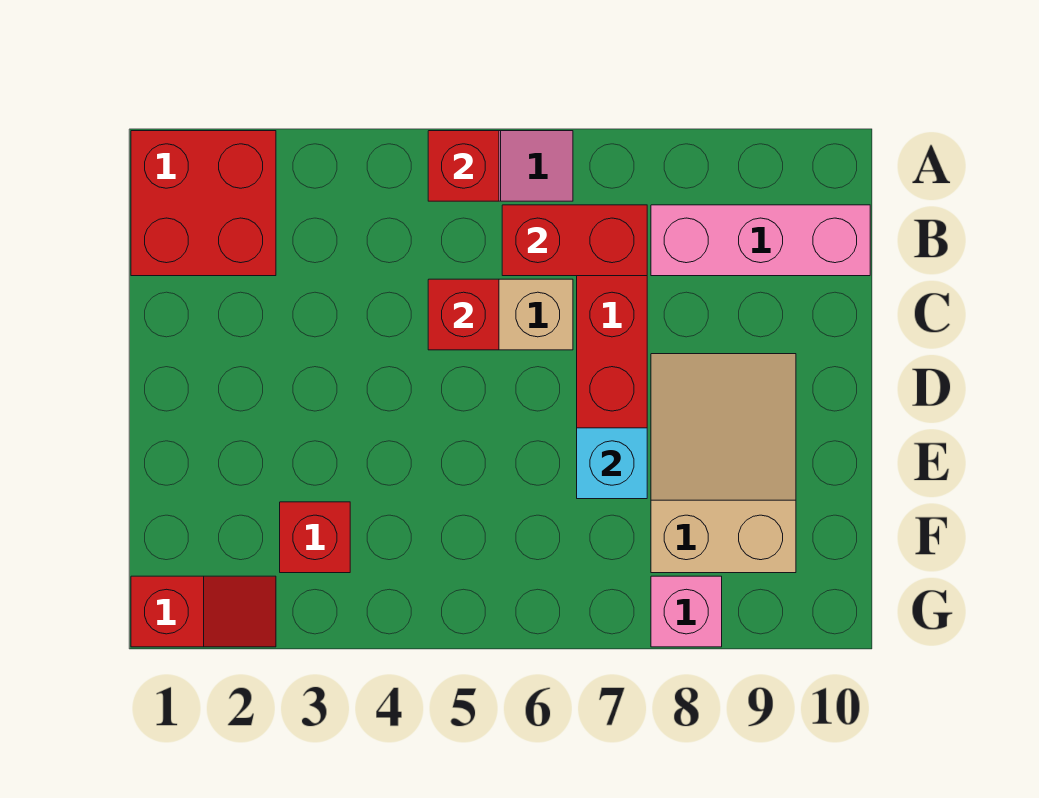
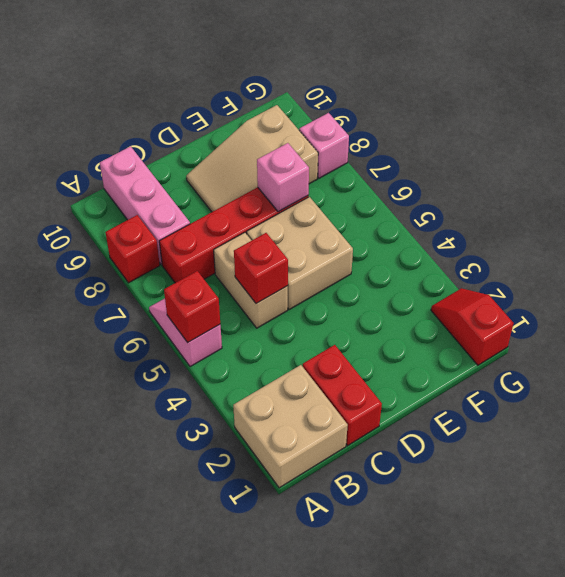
red 2x2 brick [131,131,276,276] -> tan 2x2 brick [233,365,348,488]
red 1x2 brick [502,205,647,276] -> red 1x2 brick moved to [303,345,382,446]
none -> tan 2x2 brick [247,197,353,309]
cyan 1x1 brick [577,428,647,499] -> pink 1x1 brick [257,143,309,212]
red 1x1 brick [280,502,350,573] -> red 1x1 brick moved to [106,215,160,283]

